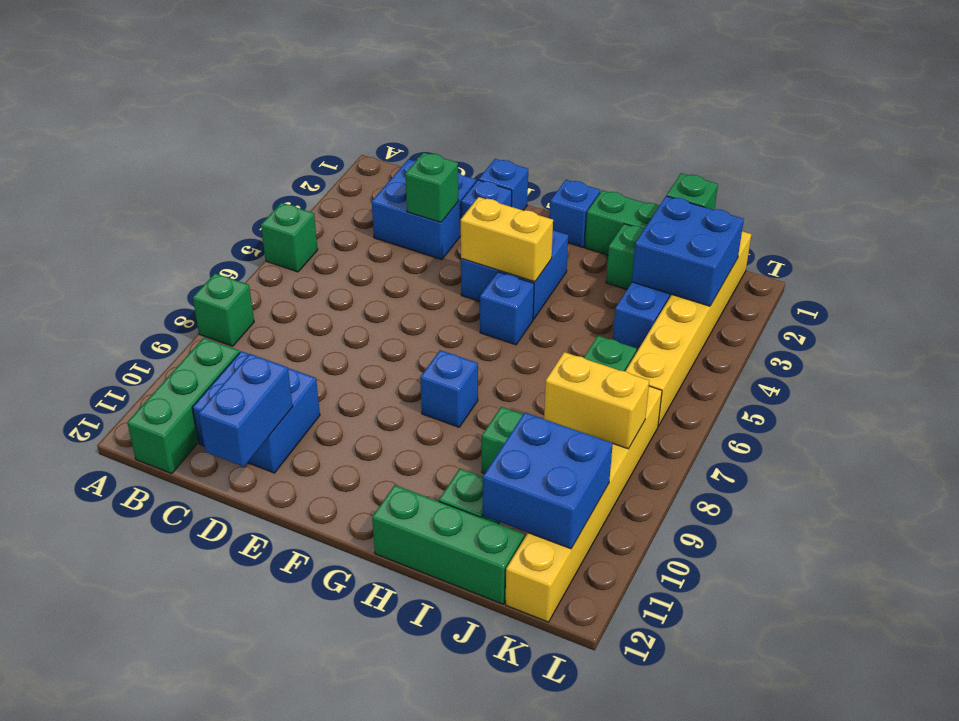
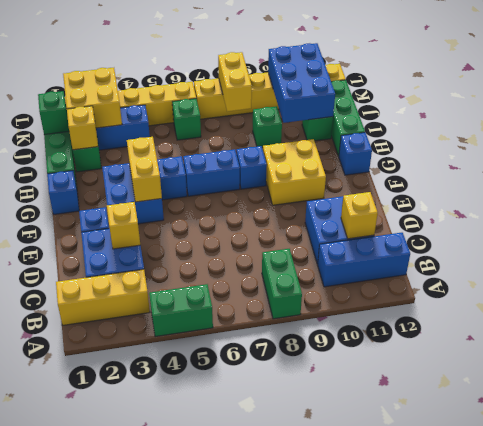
green 1x1 brick [261,203,318,272] -> green 1x2 brick [149,284,213,337]
green 1x1 brick [193,273,254,346] -> green 1x2 brick [262,249,302,319]
none -> yellow 1x3 brick [56,269,150,325]
green 1x3 brick [127,338,240,474] -> blue 1x3 brick [318,233,410,287]
none -> yellow 1x1 brick [341,192,378,239]
green 1x1 brick [405,152,458,222] -> yellow 1x1 brick [107,202,140,249]
blue 1x2 brick [199,354,293,467] -> blue 1x2 brick moved to [183,149,240,196]
blue 1x1 brick [479,159,528,210] -> blue 1x1 brick moved to [339,133,372,175]
none -> yellow 2x2 brick [263,139,326,205]
none -> yellow 1x1 brick [67,106,98,150]
blue 2x2 brick [632,196,744,306] -> yellow 2x2 brick [63,68,122,128]
blue 2x2 brick [483,413,613,549] -> blue 2x3 brick [268,43,335,123]

